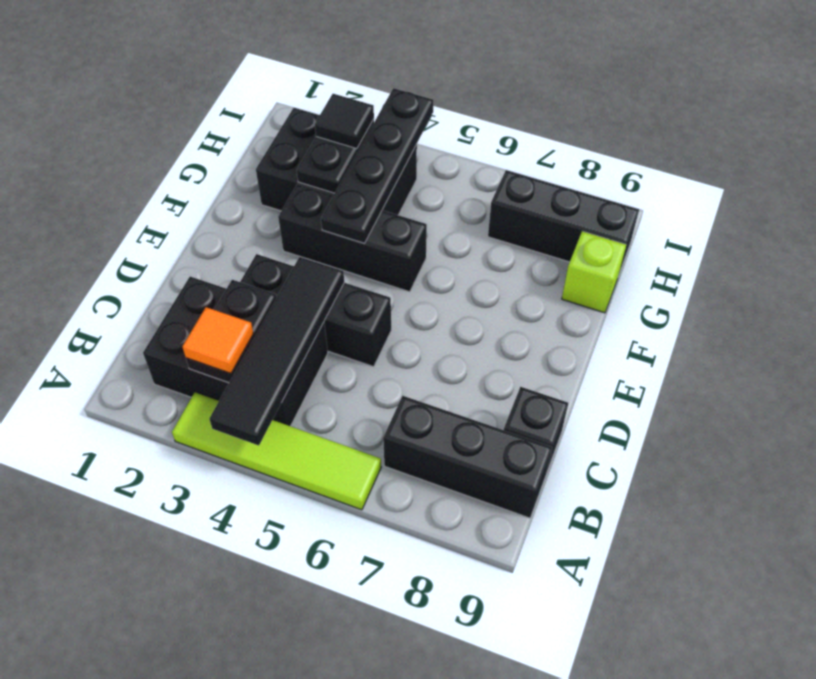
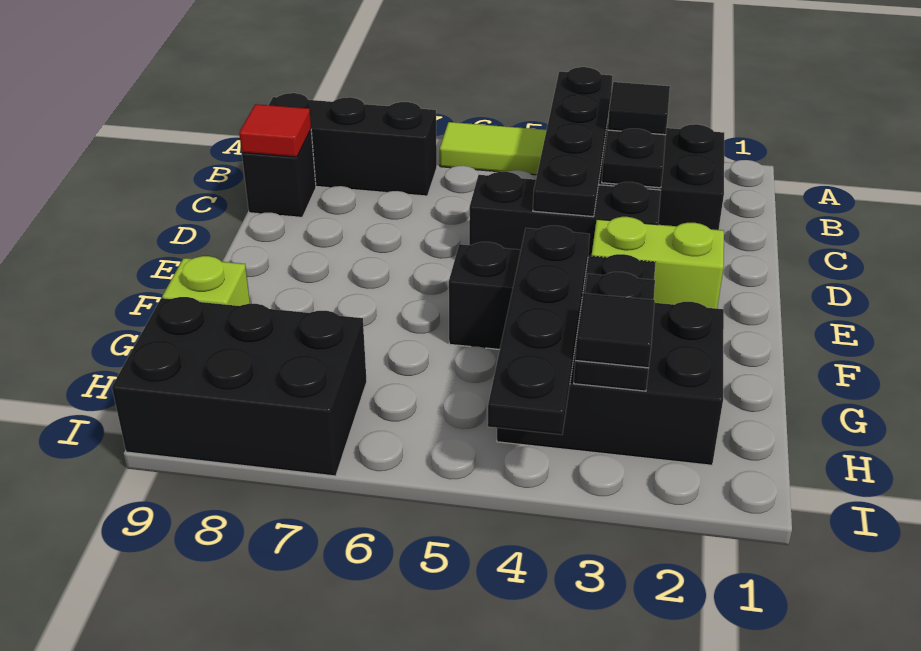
black 1x4 tile [209,257,344,446] -> black 1x4 plate [533,67,613,217]
orange 1x1 tile [183,307,253,373] -> black 1x1 tile [608,82,670,135]
none -> red 1x1 tile [239,104,311,157]
none -> lime 1x2 brick [592,217,724,309]
black 1x3 brick [488,170,639,273] -> black 2x3 brick [112,297,367,476]

